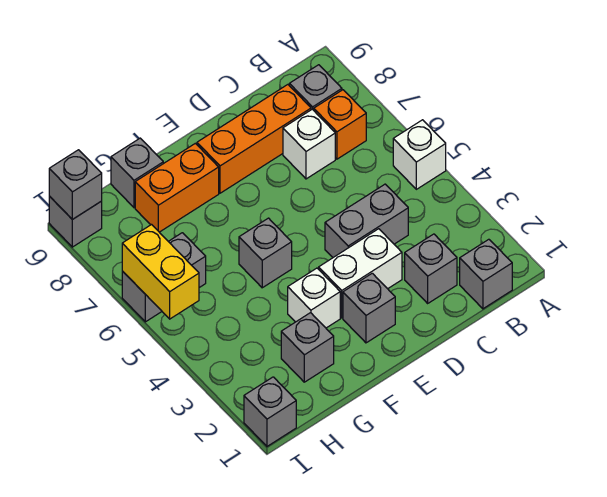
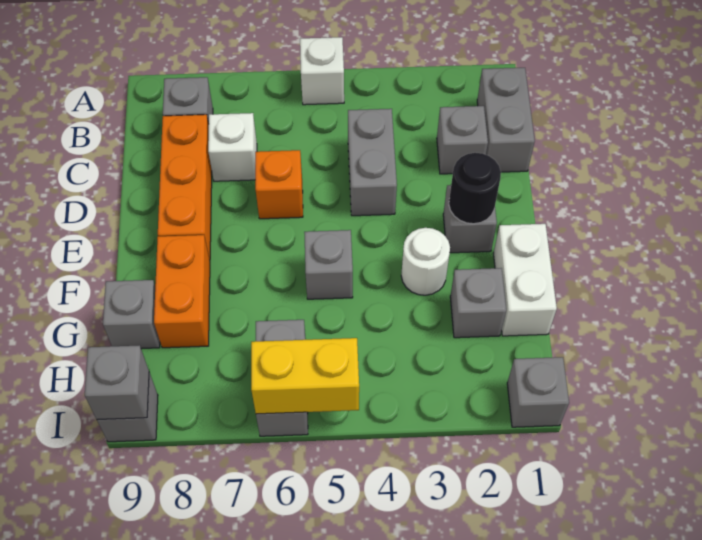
grey 1x1 brick [460,239,512,309] -> grey 1x2 brick [477,68,535,172]
orange 1x1 brick [314,90,366,159] -> orange 1x1 brick moved to [255,150,303,219]
white 1x2 brick [319,229,402,318] -> white 1x2 brick moved to [494,224,557,336]
none -> black 1x1 round brick [449,153,501,224]
white 1x1 brick [288,268,340,328] -> white 1x1 round brick [401,228,450,295]

